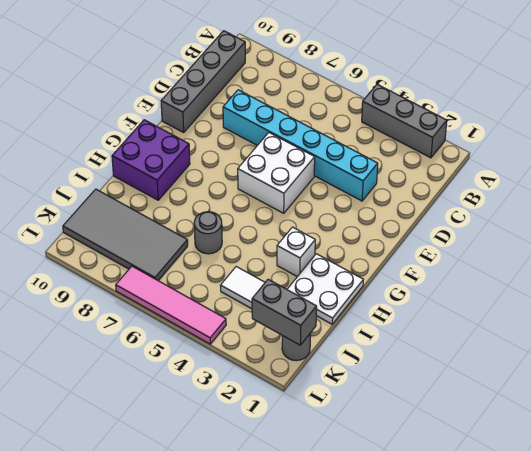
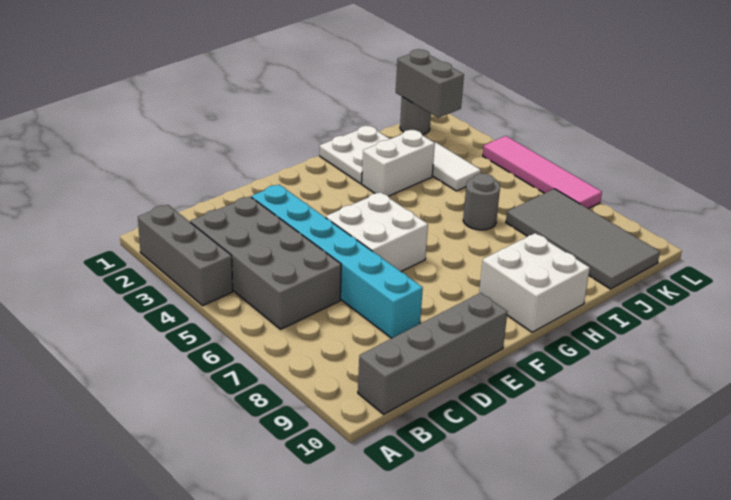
none -> grey 2x4 brick [190,196,341,330]
purple 2x2 brick [112,120,190,200] -> white 2x2 brick [479,233,590,332]
white 1x1 brick [277,227,315,277] -> white 1x2 brick [362,130,435,196]

